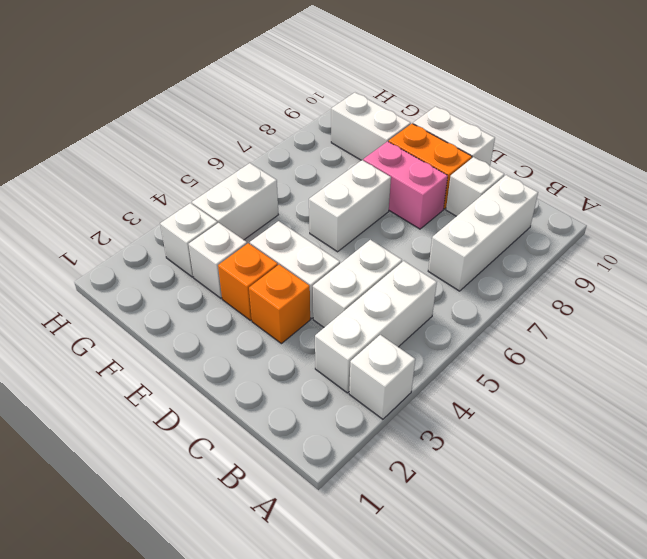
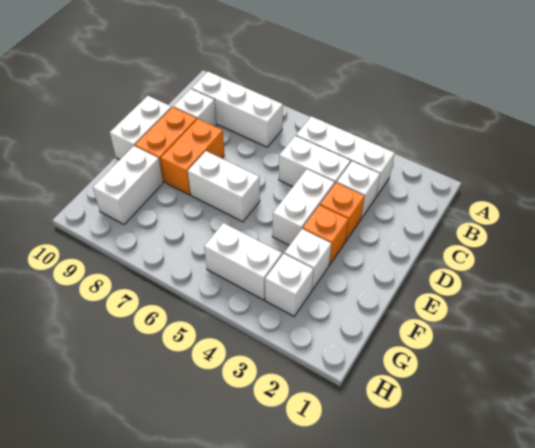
white 1x1 brick [349,335,415,419] -> white 1x1 brick moved to [337,161,380,219]
pink 1x2 brick [363,141,448,229] -> orange 1x2 brick [161,119,224,195]

